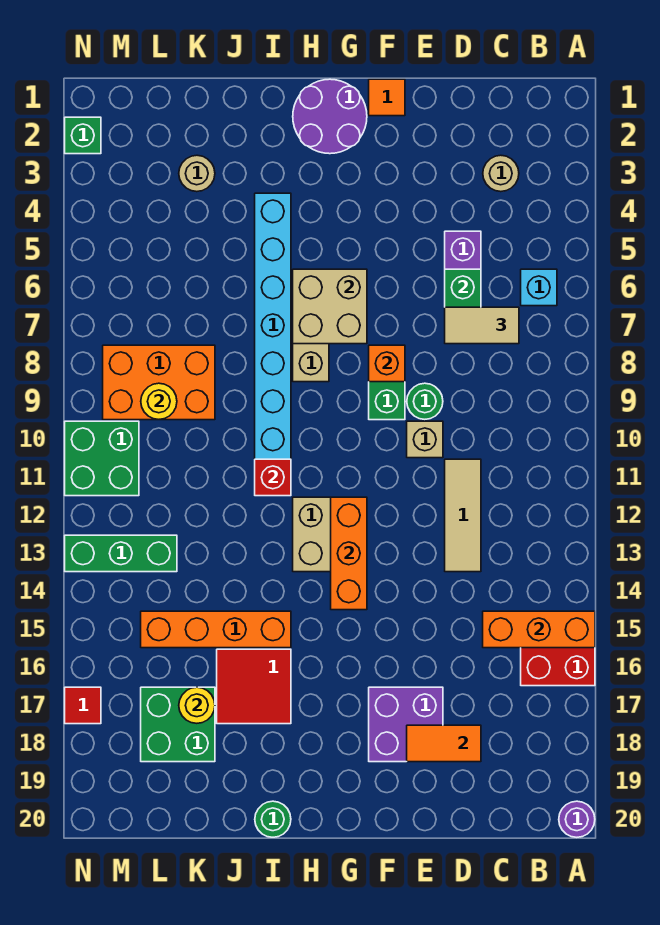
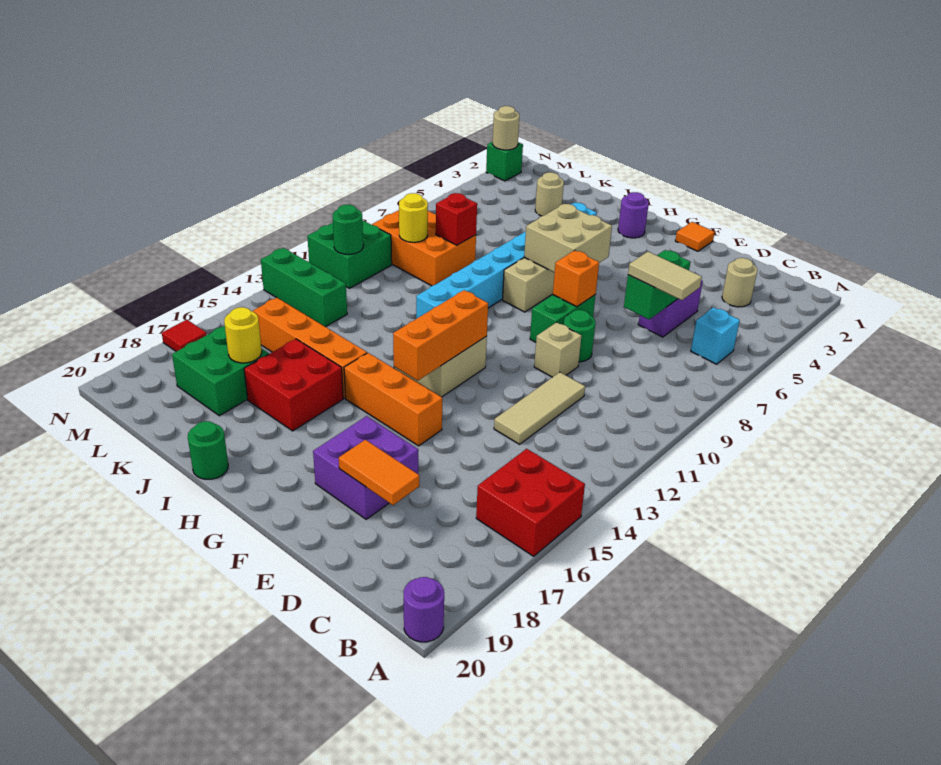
orange 1x3 brick [483,611,595,648] -> orange 1x3 brick moved to [344,353,442,446]
purple 2x2 round brick [293,79,367,154] -> purple 1x1 round brick [618,192,649,238]
red 1x1 brick [255,459,291,496] -> red 1x1 brick moved to [436,193,477,245]
red 2x2 tile [217,649,291,724] -> red 2x2 brick [244,339,343,431]
none -> green 1x1 round brick [333,205,363,254]
none -> tan 1x1 round brick [493,106,519,150]

